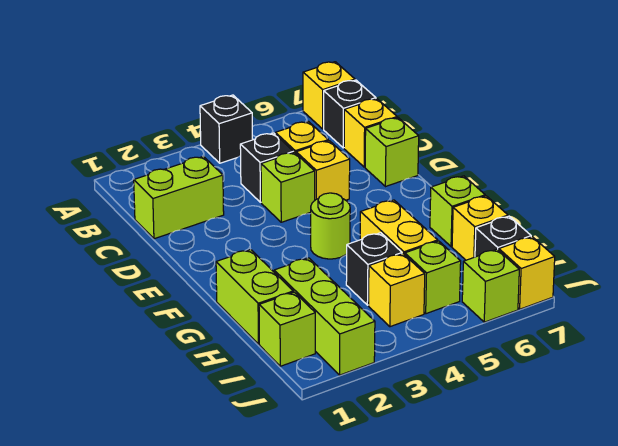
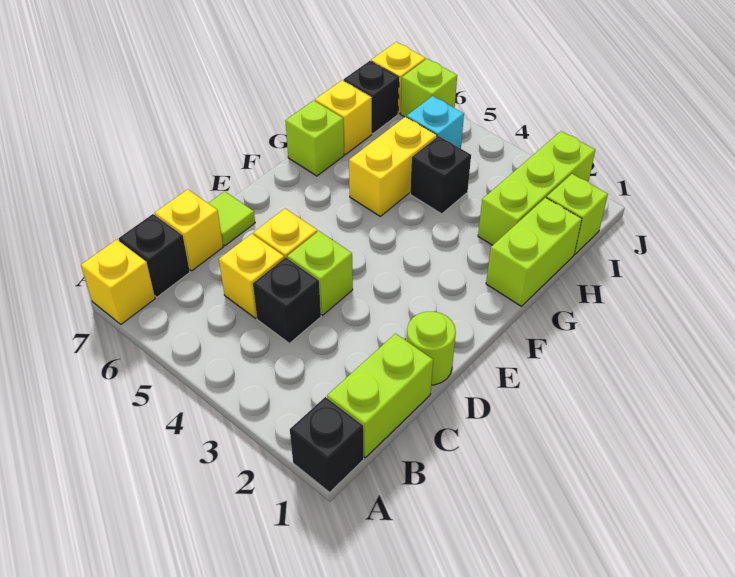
black 1x1 brick [200,95,253,163] -> black 1x1 brick moved to [290,397,364,492]
lime 1x2 brick [134,156,224,239] -> lime 1x2 brick turned to [327,334,433,458]
lime 1x1 brick [365,118,419,187] -> lime 1x1 tile [208,191,255,246]
lime 1x1 round brick [311,193,350,259] -> lime 1x1 round brick moved to [407,312,456,385]
yellow 1x1 brick [369,254,425,327] -> none
lime 1x1 brick [405,241,461,314] -> cyan 1x1 brick [407,96,464,148]

